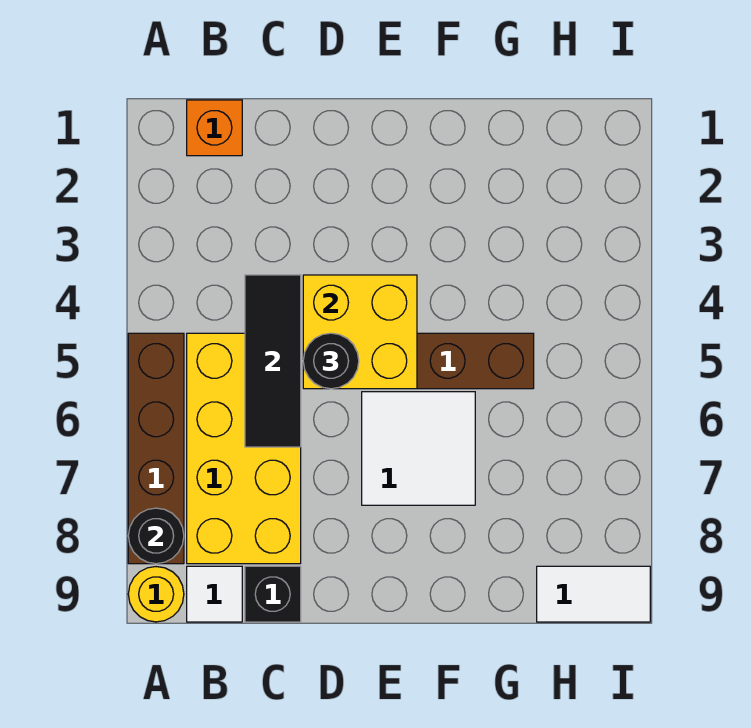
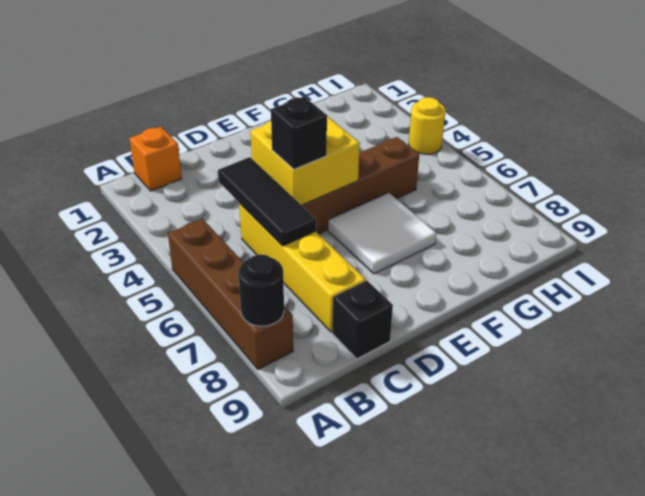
yellow 1x1 round brick [128,567,184,622] -> yellow 1x1 round brick moved to [409,97,446,154]
yellow 2x4 brick [187,333,301,564] -> yellow 1x4 brick [239,203,366,332]
white 1x1 tile [187,566,242,622] -> none
black 1x1 round brick [303,333,359,389] -> black 1x1 brick [271,97,327,169]
white 1x2 tile [537,566,650,622] -> none

